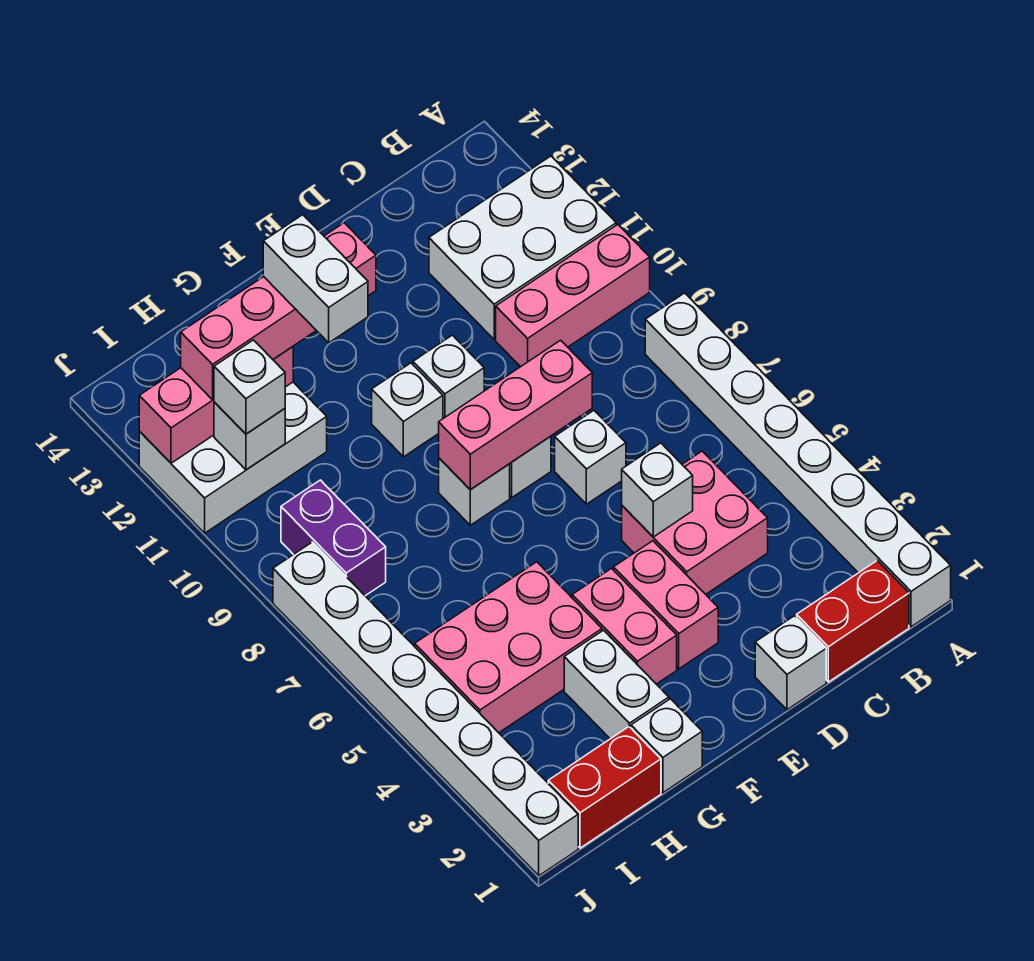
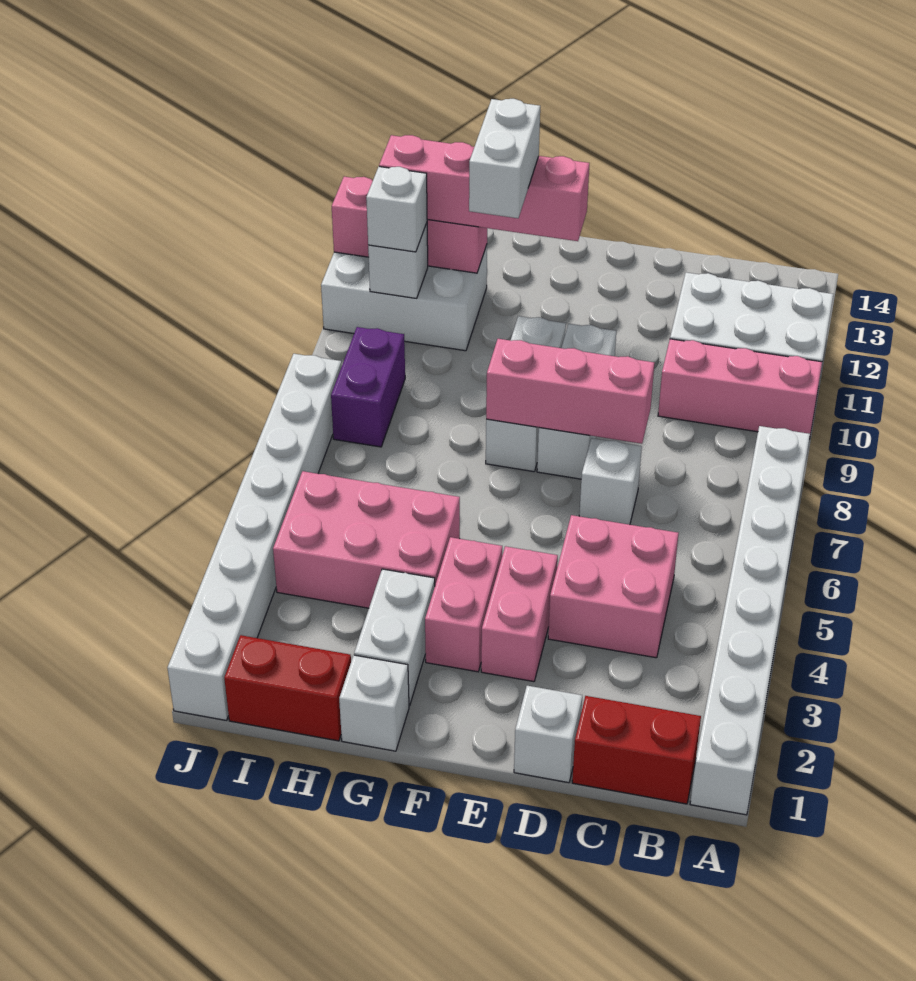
white 1x1 brick [622,443,693,537] -> none

